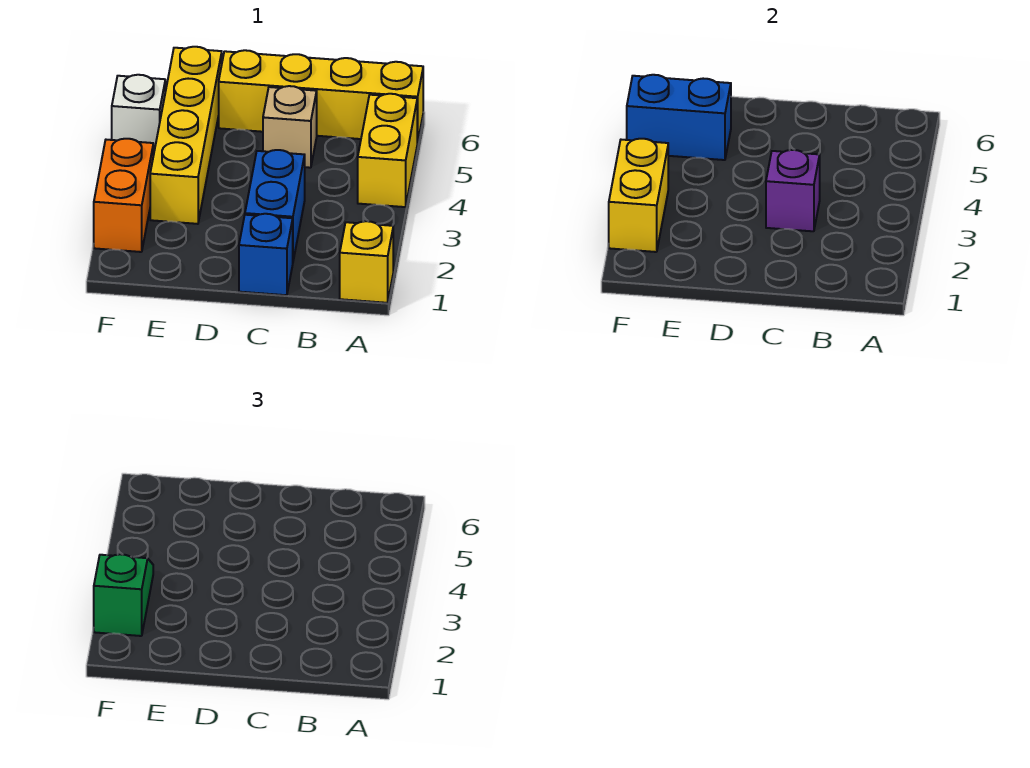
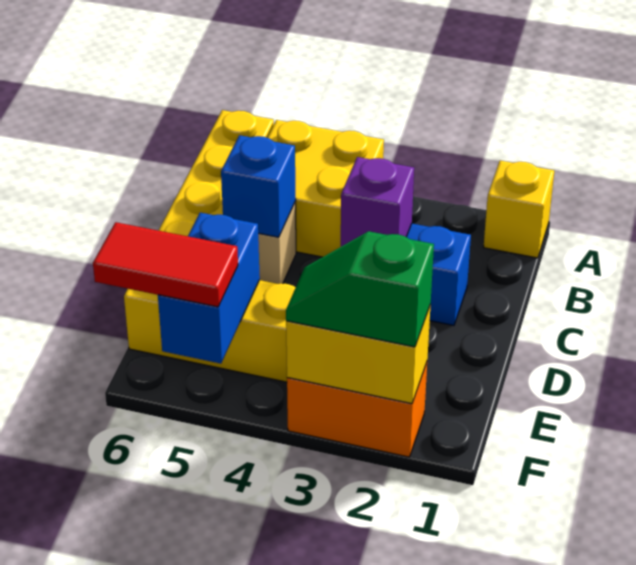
yellow 1x2 brick [358,94,417,207] -> yellow 2x2 brick [268,120,384,257]
blue 1x1 brick [239,214,293,295] -> blue 1x1 brick moved to [221,135,296,237]
white 1x1 brick [112,75,165,155] -> none
none -> red 1x2 tile [93,222,238,307]

